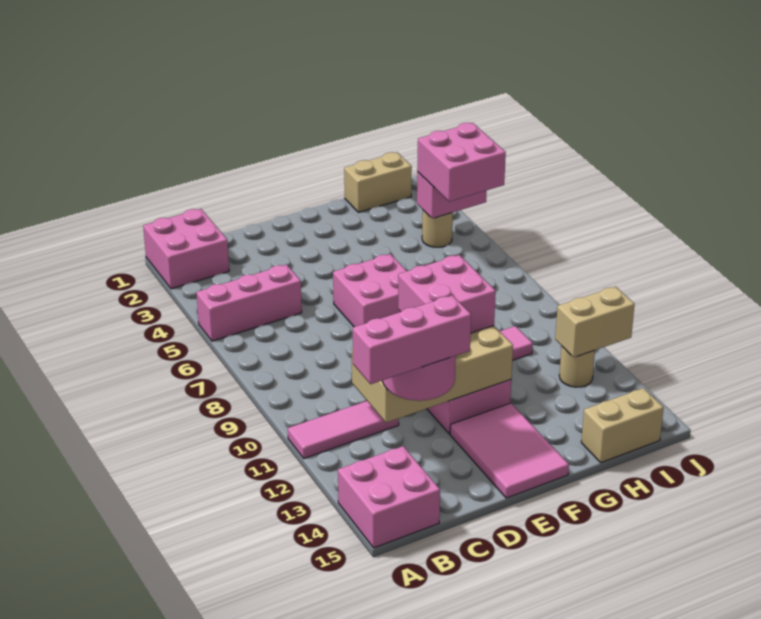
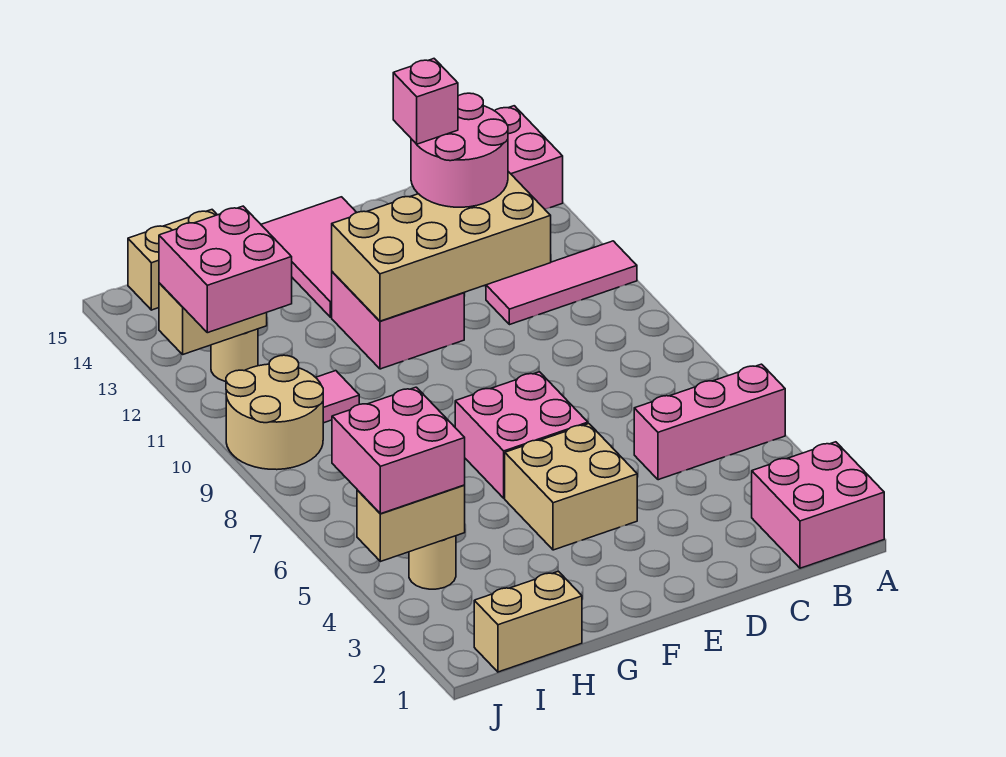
pink 1x3 brick [353,295,471,384] -> pink 1x1 brick [393,59,458,144]
none -> tan 2x2 brick [505,424,637,550]
pink 2x2 brick [398,255,496,333] -> pink 2x2 brick moved to [159,206,292,333]
pink 1x2 brick [417,172,487,219] -> tan 1x2 brick [357,485,465,562]
none -> tan 2x2 round brick [226,355,323,470]

